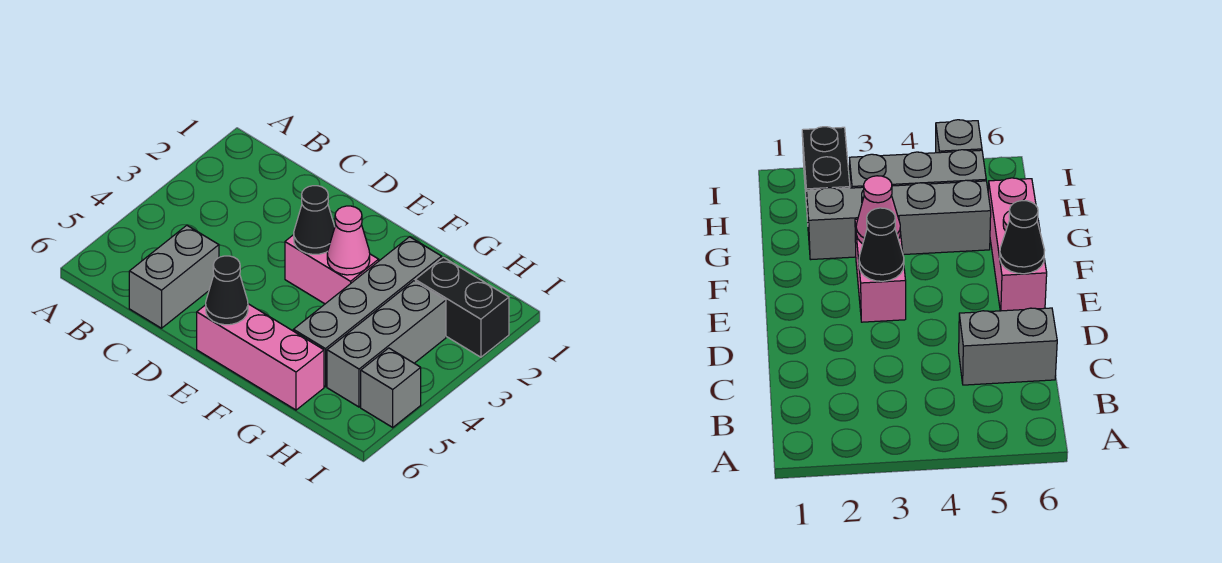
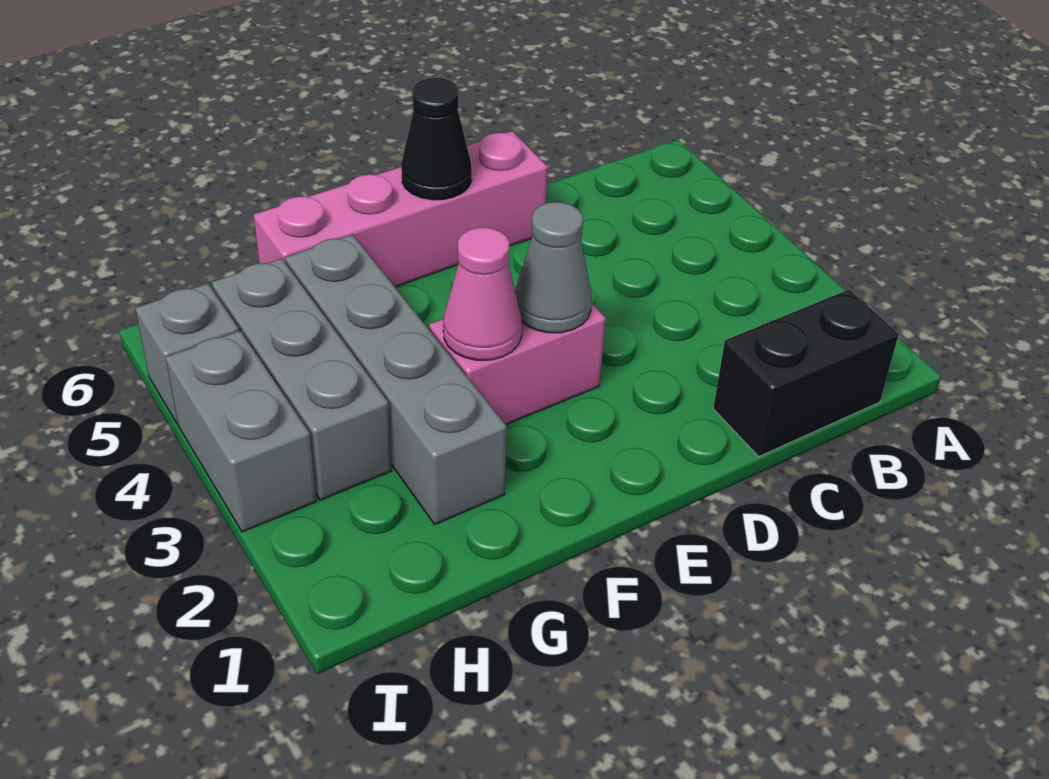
grey 1x2 brick [129,225,219,328] -> grey 1x2 brick moved to [166,331,316,532]
black 1x1 cone [294,186,335,254] -> grey 1x1 cone [515,202,592,333]
pink 1x3 brick [197,304,324,410] -> pink 1x4 brick [254,131,548,287]
black 1x2 brick [415,257,509,357] -> black 1x2 brick moved to [713,290,899,456]

